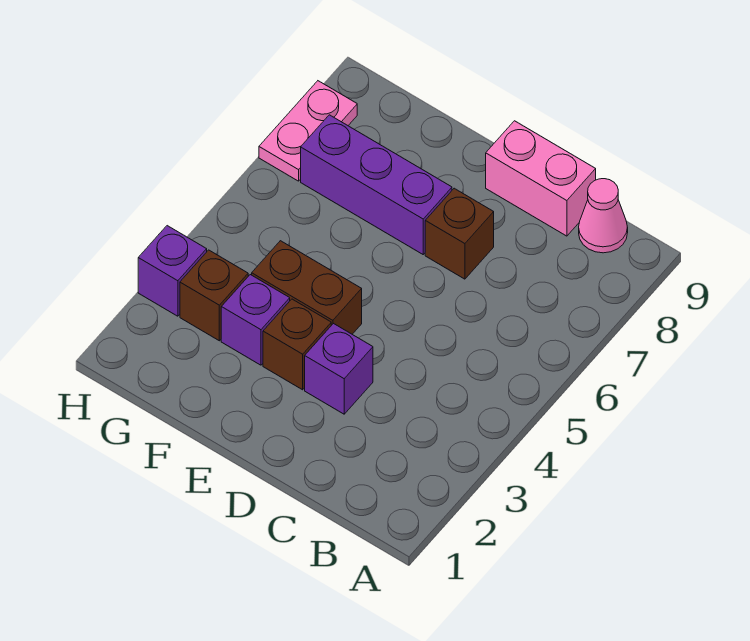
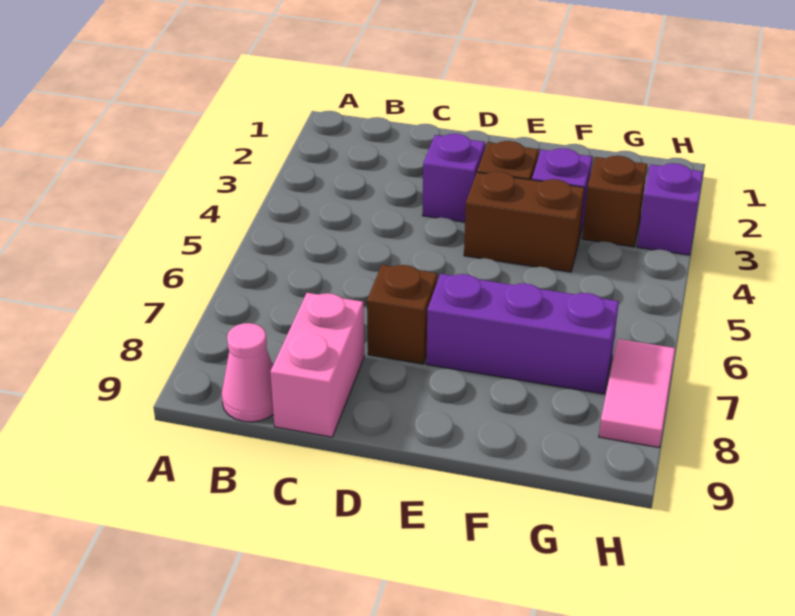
pink 1x2 brick [486,121,596,236] -> pink 1x2 brick turned to [270,293,364,437]
pink 1x2 plate [259,81,357,181] -> pink 1x2 tile [599,339,675,447]

